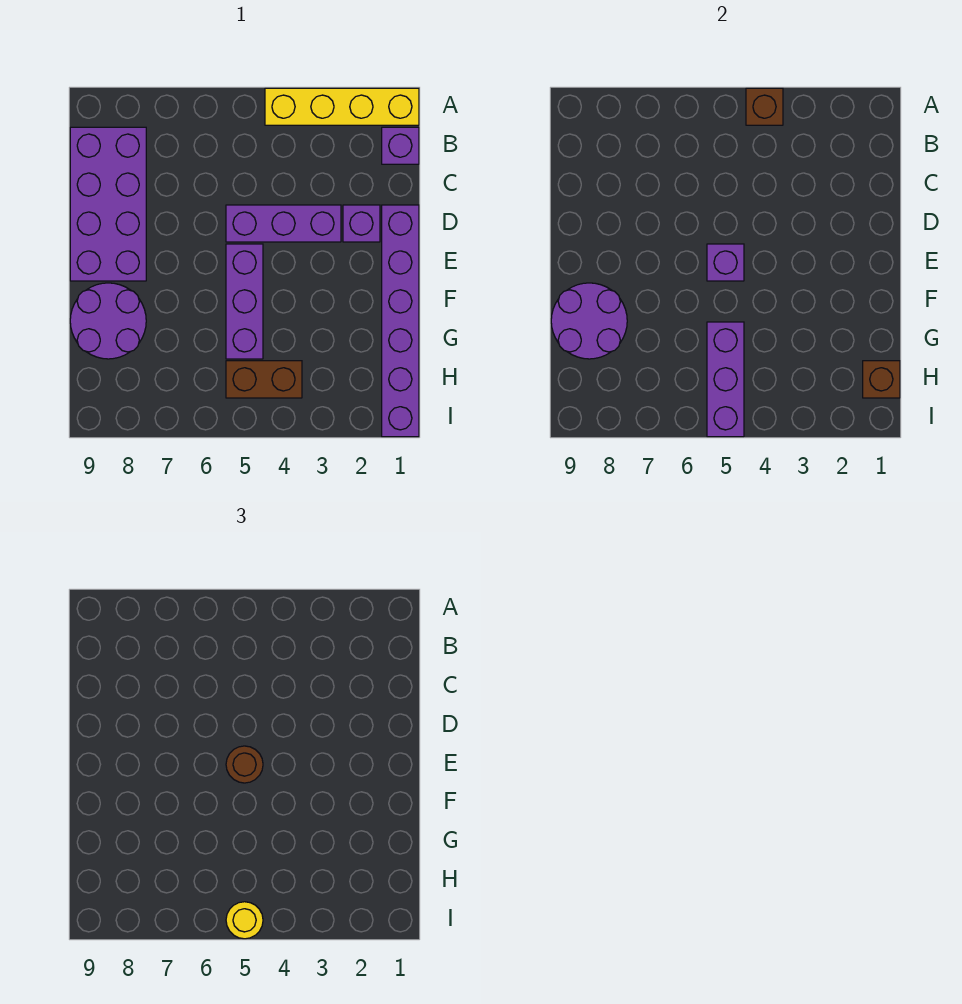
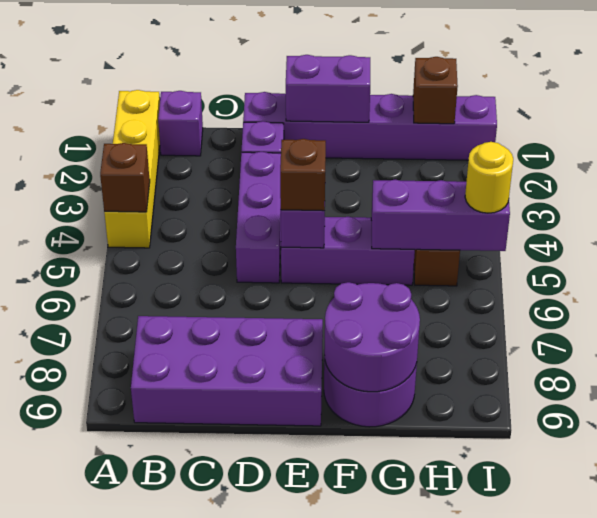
none -> purple 1x2 brick [286,55,370,122]
brown 1x1 round brick [226,746,263,783] -> brown 1x1 brick [280,139,326,211]

